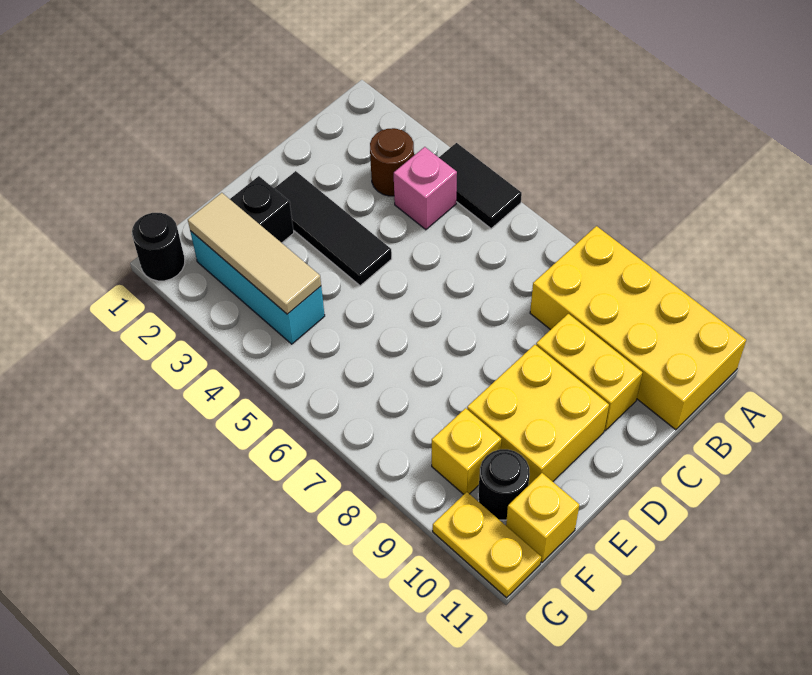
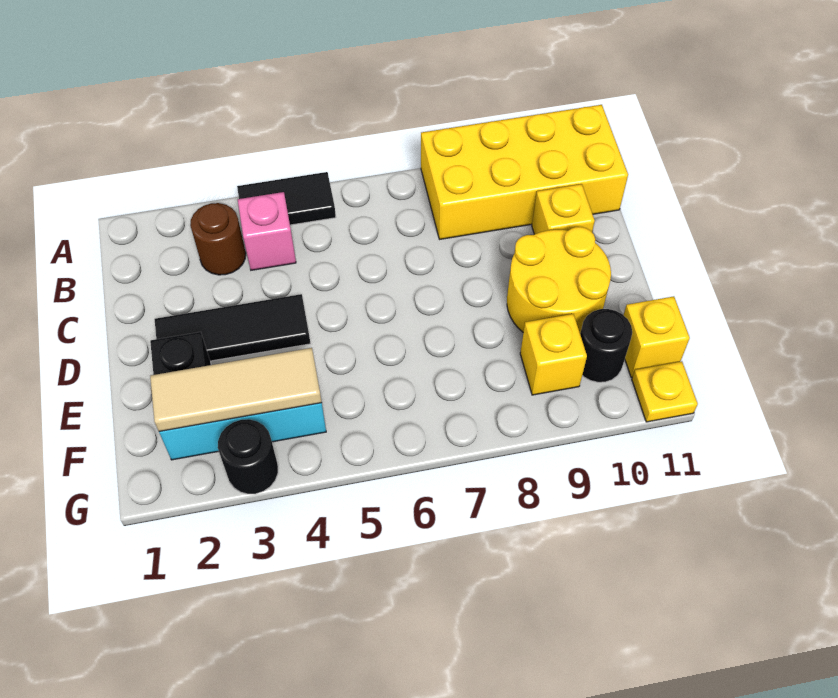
yellow 1x2 brick [536,314,642,431] -> yellow 1x1 brick [532,184,595,234]
yellow 2x2 brick [467,345,609,486] -> yellow 2x2 round brick [507,227,611,333]
black 1x1 round brick [132,213,185,281] -> black 1x1 round brick moved to [218,419,278,494]
yellow 1x2 plate [433,492,541,598] -> yellow 1x1 plate [632,361,698,422]

